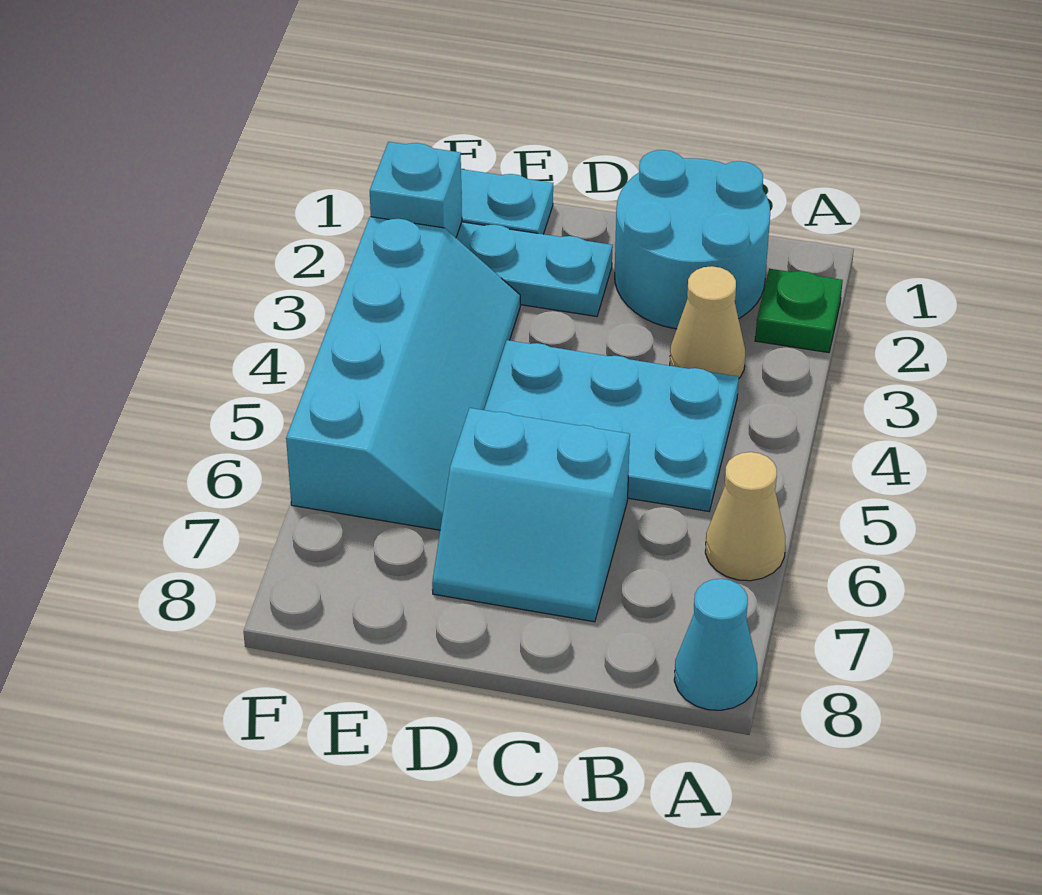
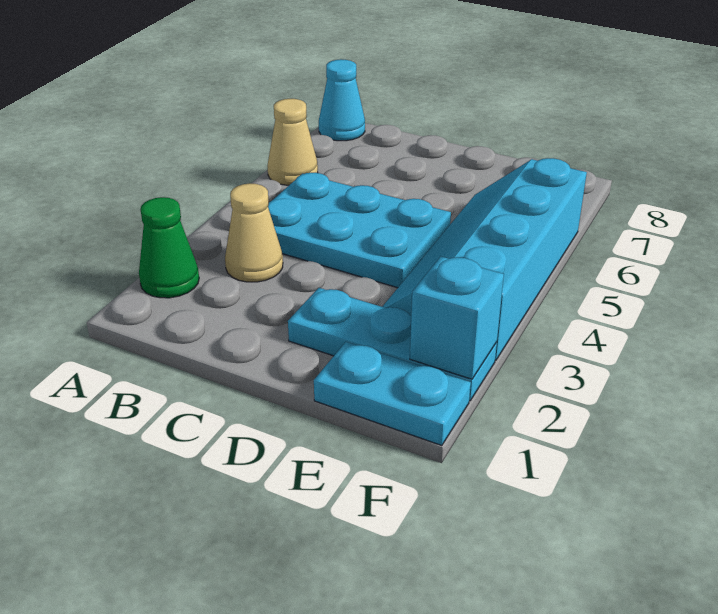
green 1x1 plate [755,269,843,353] -> green 1x1 cone [139,197,199,298]
cyan 2x2 round brick [615,150,770,329] -> none
cyan 2x2 slope [432,408,630,622] -> none

